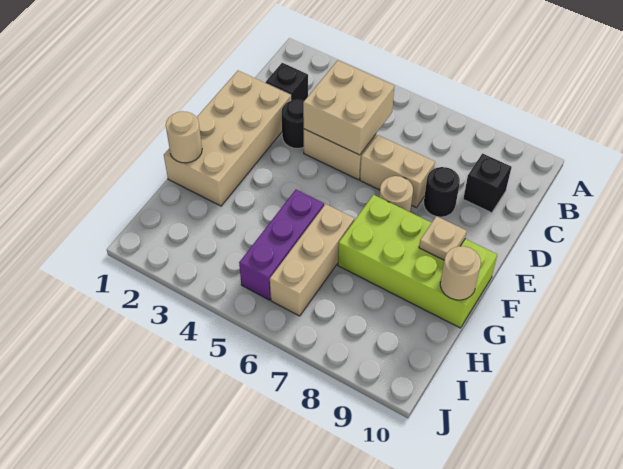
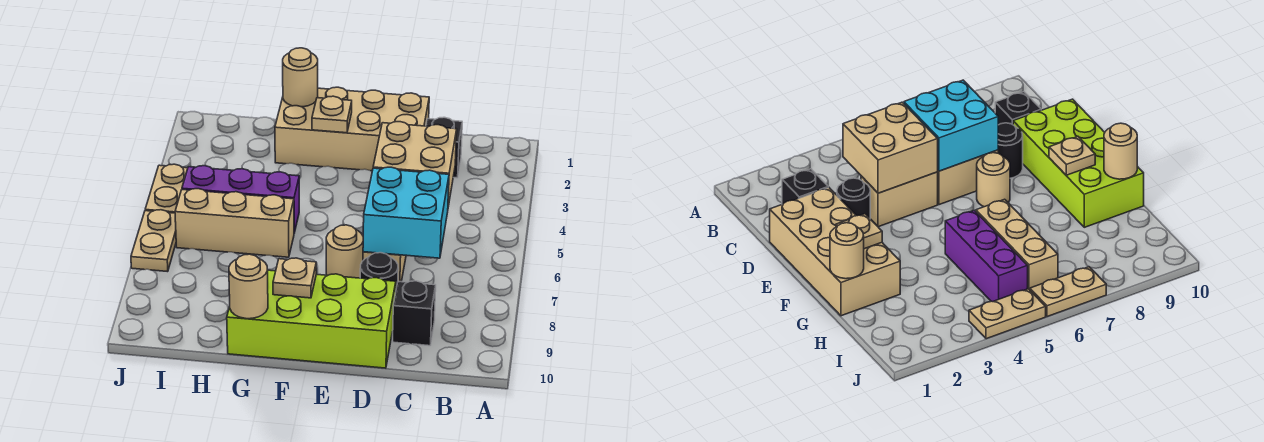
none -> cyan 2x2 brick [363,167,449,258]
none -> tan 1x1 plate [312,96,352,133]
lime 2x4 brick [338,195,497,328] -> lime 2x4 brick turned to [227,270,396,368]
none -> tan 1x2 plate [145,164,188,213]
none -> tan 1x2 plate [131,210,176,272]

